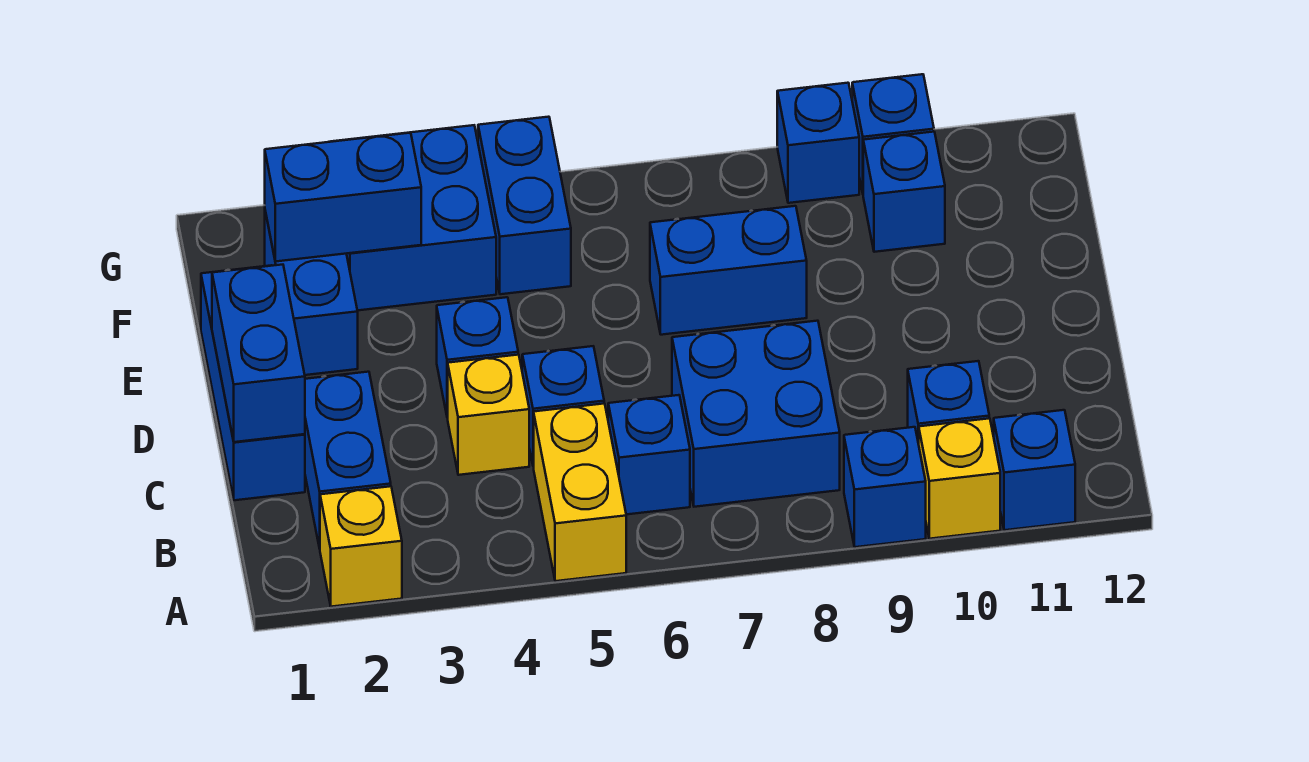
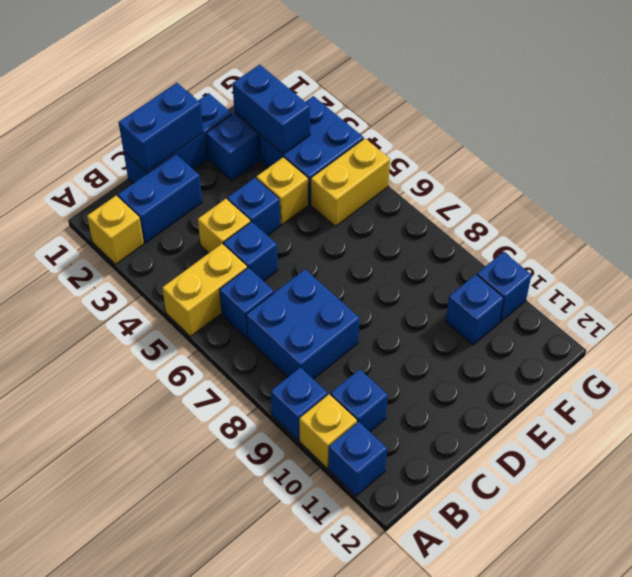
none -> yellow 1x1 brick [256,157,308,225]
blue 1x2 brick [650,206,807,335] -> none
blue 1x2 brick [478,117,571,294] -> yellow 1x2 brick [311,138,390,226]
blue 1x1 brick [777,83,859,203] -> none

